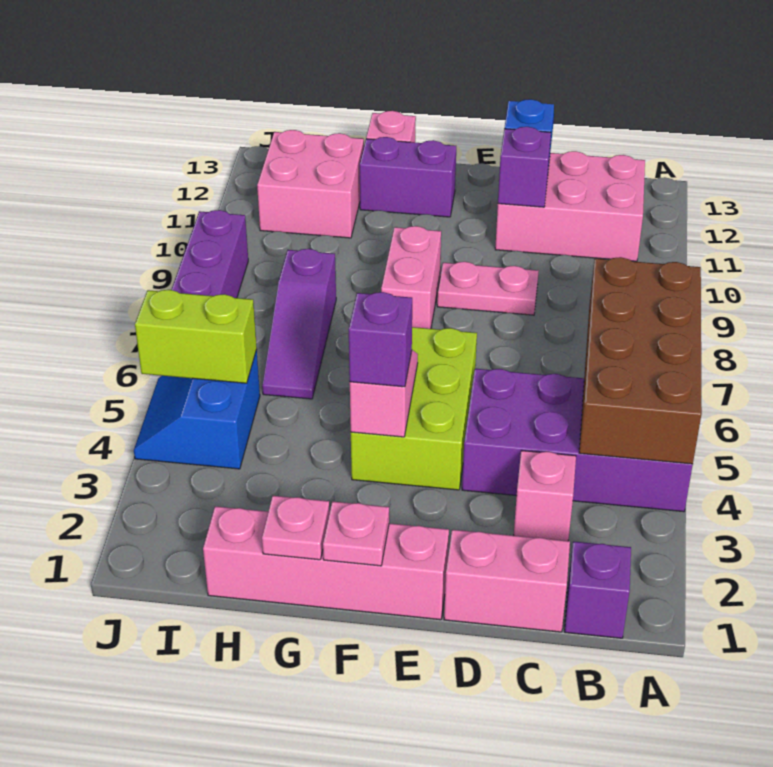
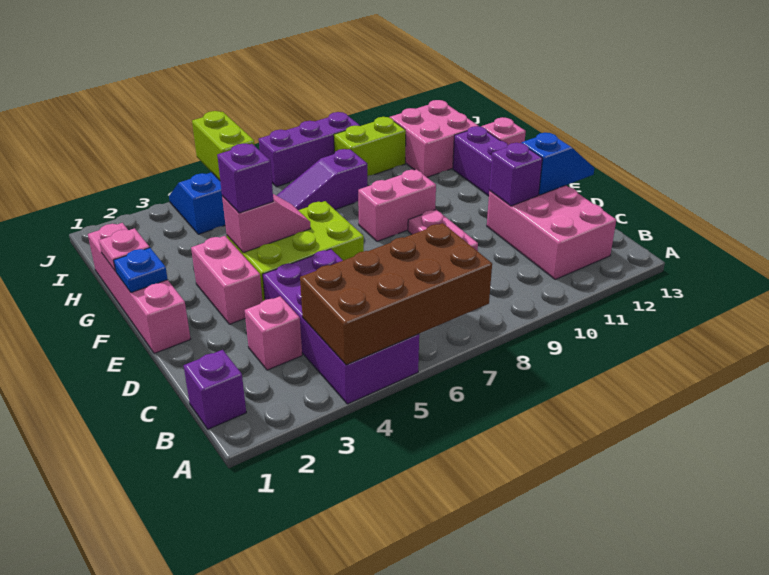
pink 1x2 brick [444,530,570,632] -> pink 1x2 brick moved to [191,236,263,324]
pink 1x1 plate [323,501,389,566] -> blue 1x1 plate [114,248,168,293]
none -> lime 1x2 brick [334,117,406,176]

